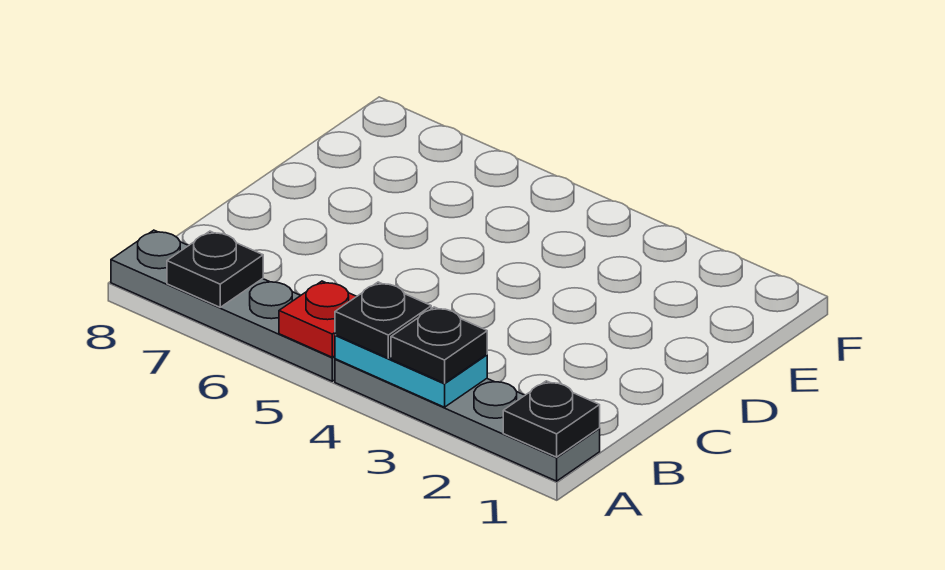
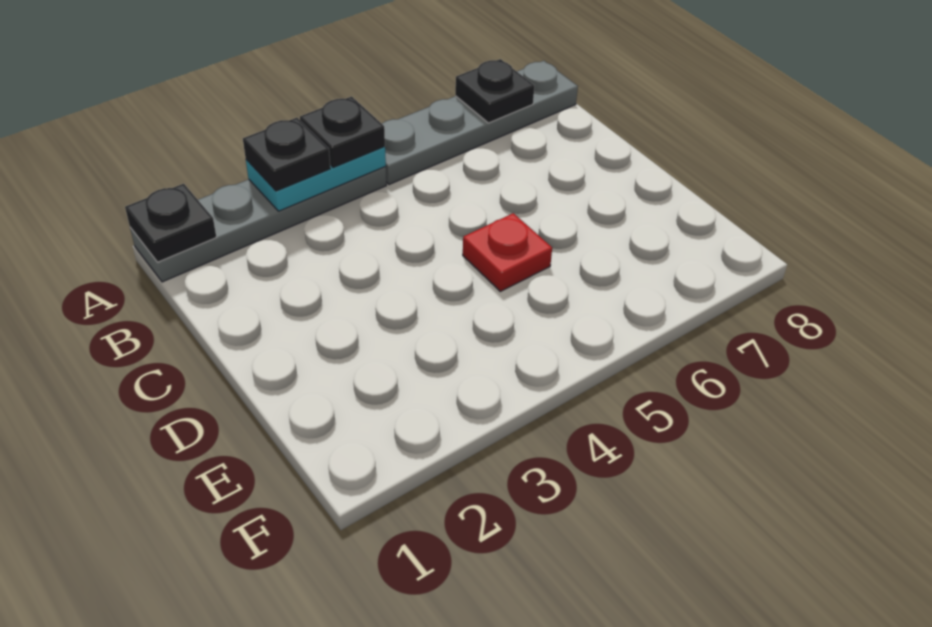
red 1x1 plate [279,281,357,357] -> red 1x1 plate moved to [463,213,552,291]

